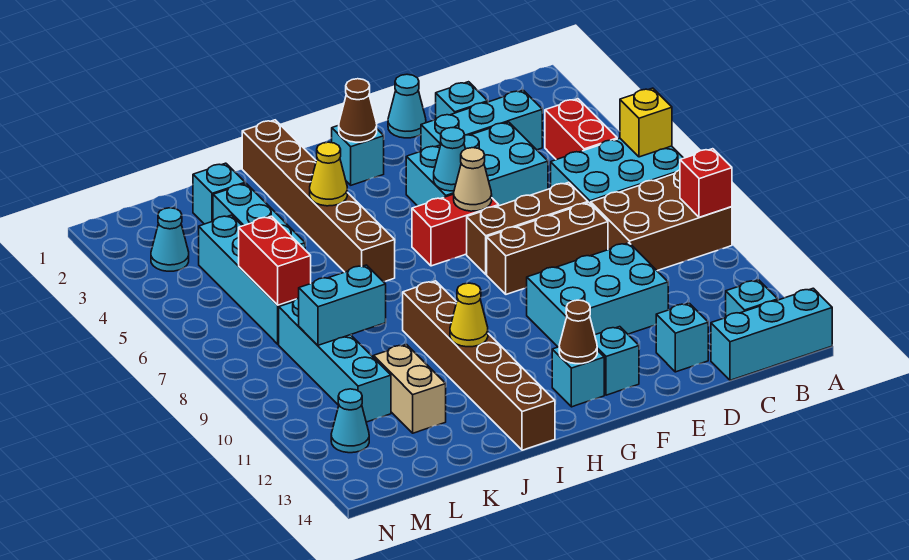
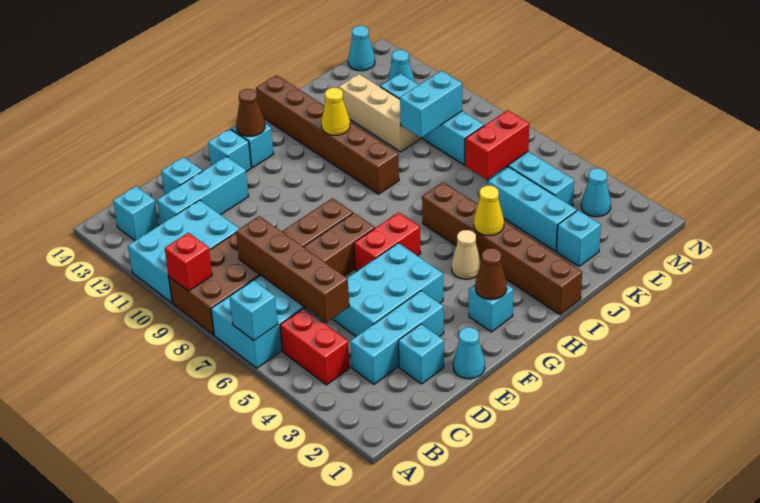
yellow 1x1 brick [620,88,672,157] -> cyan 1x1 brick [229,280,278,340]
cyan 1x3 brick [711,288,832,380] -> cyan 1x3 brick moved to [157,156,249,224]
none -> brown 1x4 brick [236,216,349,323]
cyan 2x3 brick [527,243,668,347] -> cyan 2x3 brick moved to [128,200,240,303]
cyan 1x1 cone [434,128,465,191] -> cyan 1x1 cone moved to [348,26,375,71]
tan 1x1 cone [454,148,492,211] -> tan 1x1 cone moved to [452,230,481,279]
tan 1x2 brick [374,344,446,433] -> tan 1x3 brick [339,74,421,152]
red 1x2 brick [239,216,311,305] -> red 1x2 brick turned to [466,110,529,179]

